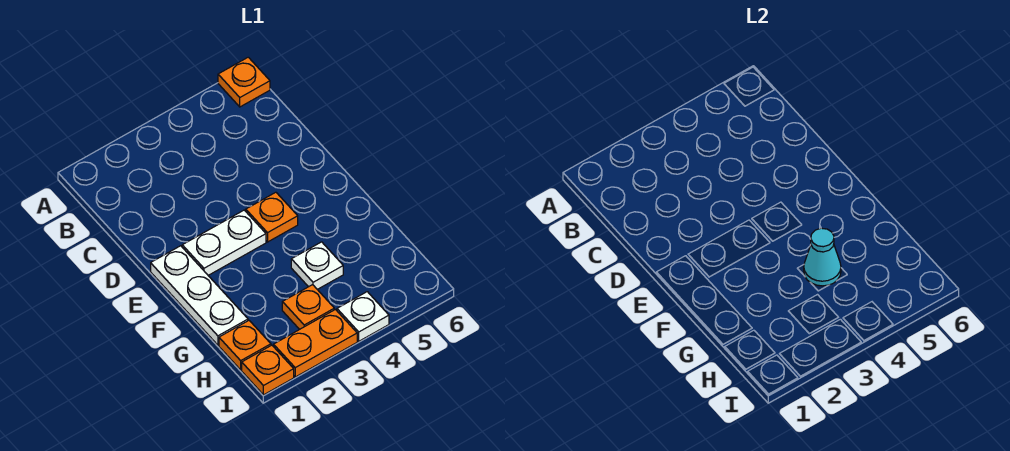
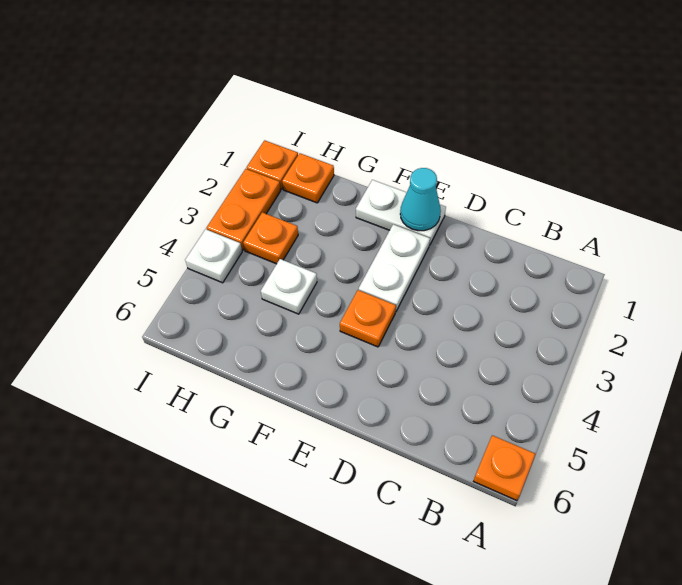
white 1x3 plate [151,246,248,345] -> white 1x2 plate [356,180,446,245]
cyan 1x1 cone [804,228,841,286] -> cyan 1x1 cone moved to [400,168,441,231]

